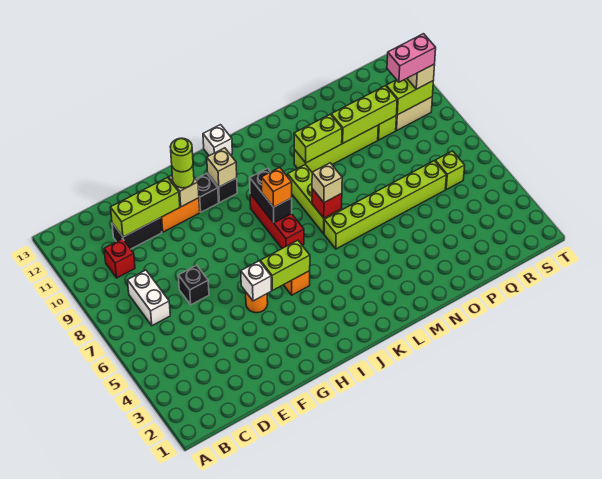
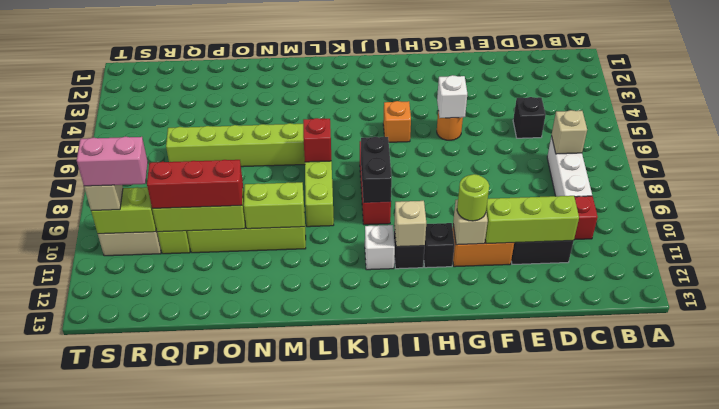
white 1x2 brick [128,270,170,326] -> white 1x3 brick [547,136,592,197]
black 1x1 brick [178,265,209,305] -> black 1x1 brick moved to [513,97,546,138]
lime 1x1 round brick [170,138,193,172] -> none
lime 1x2 brick [260,240,310,290] -> none
orange 1x1 brick [262,167,292,207] -> none
white 1x1 brick [203,125,232,156] -> white 1x1 brick moved to [365,225,395,270]
tan 1x1 brick [312,163,342,202] -> tan 1x1 brick moved to [552,110,587,154]
none -> red 1x3 brick [147,160,243,209]
lime 1x1 brick [435,151,465,189] -> none

